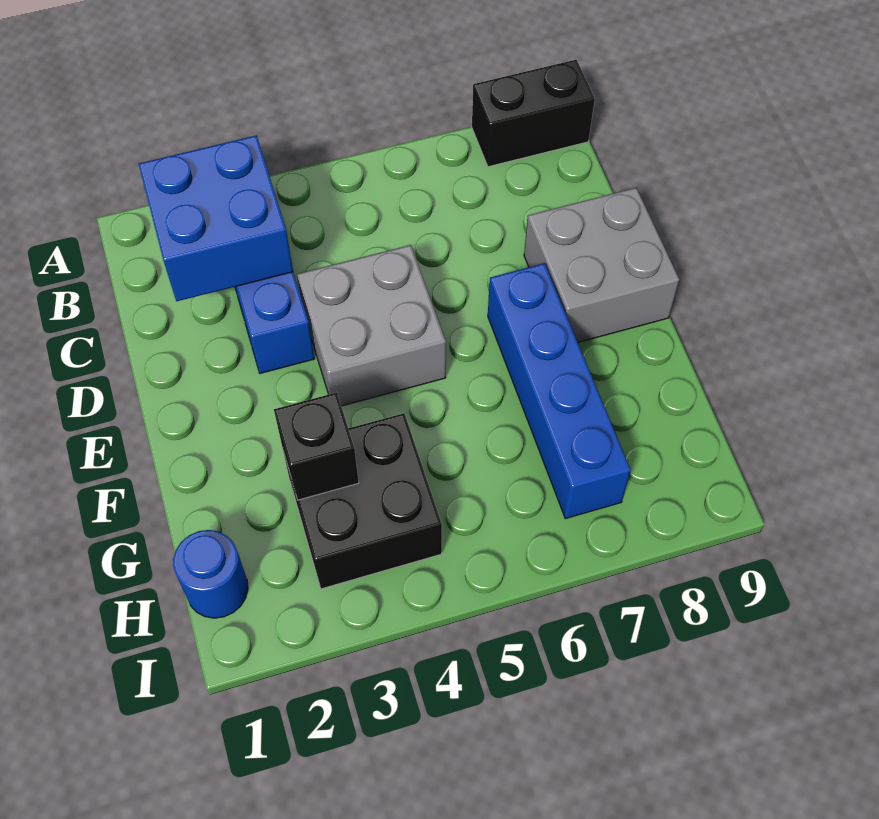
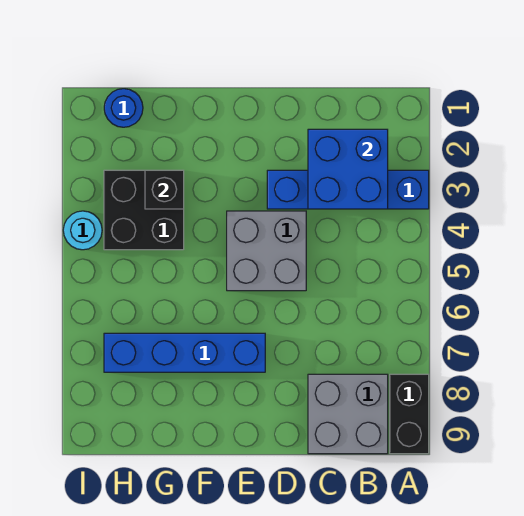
grey 2x2 brick [524,188,679,342] -> grey 2x2 brick moved to [308,374,388,454]
none -> cyan 1x1 round brick [63,211,102,250]

